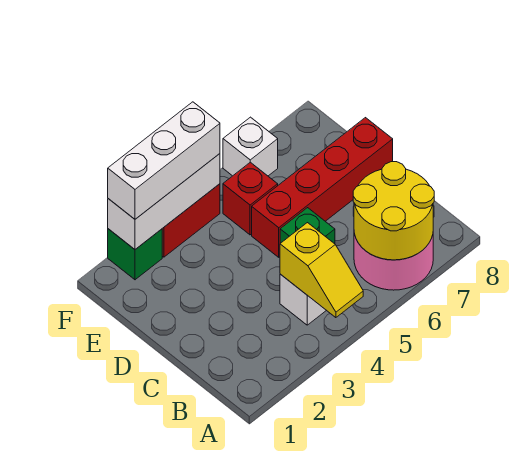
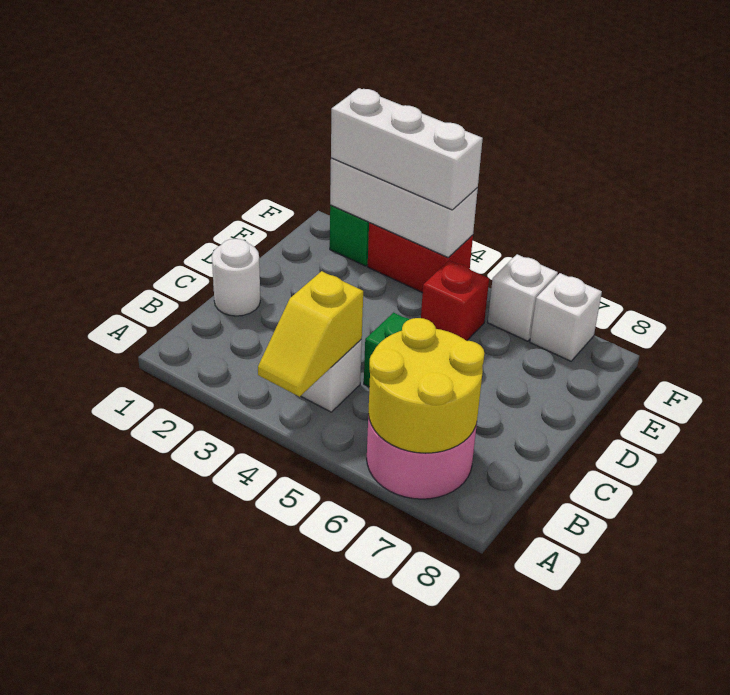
none -> white 1x1 round brick [212,239,260,316]
red 1x4 brick [252,118,393,257] -> none
none -> white 1x1 brick [530,273,602,361]

